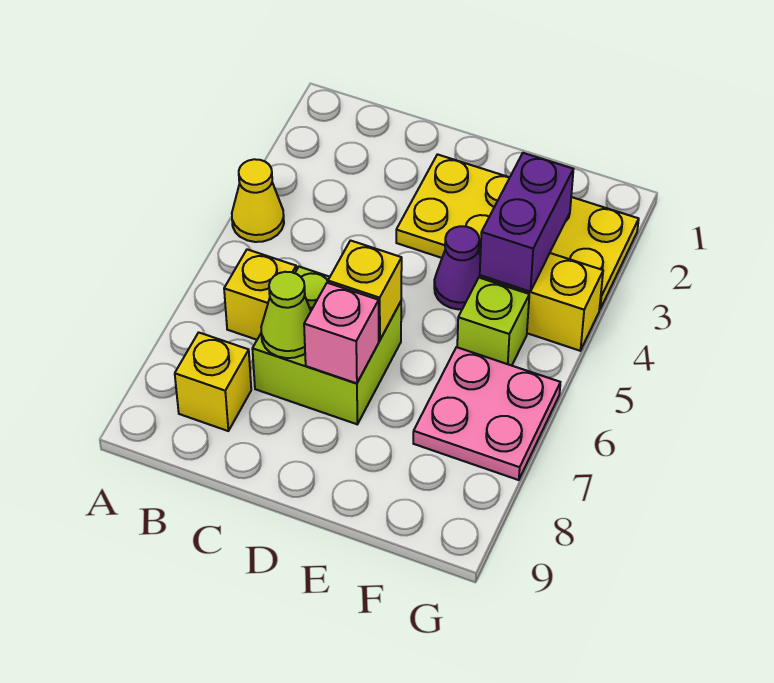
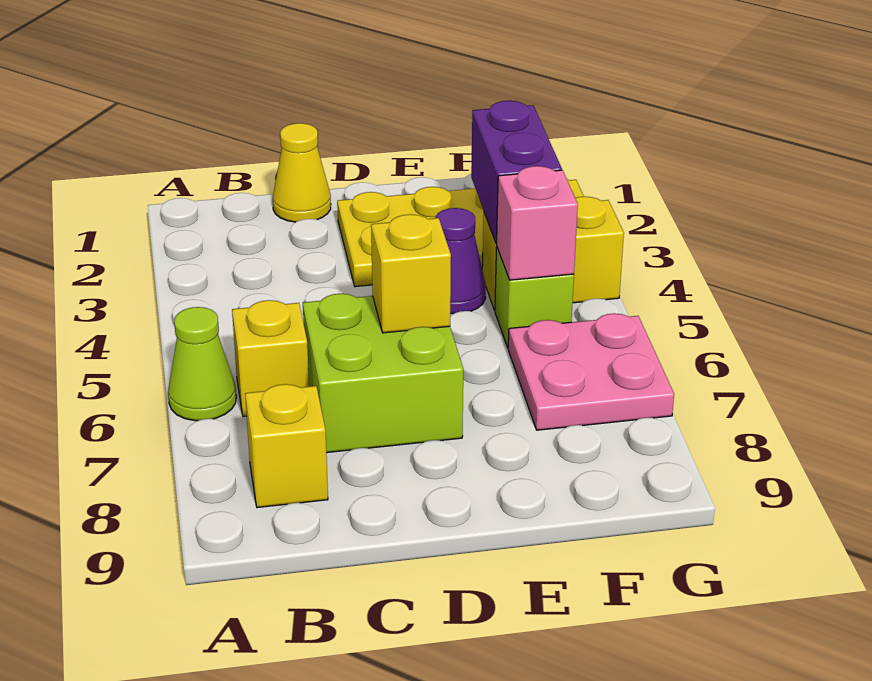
yellow 1x1 cone [232,159,284,242] -> yellow 1x1 cone moved to [273,123,331,222]
lime 1x1 cone [261,272,311,358] -> lime 1x1 cone moved to [168,307,236,421]
pink 1x1 brick [304,283,379,383] -> pink 1x1 brick moved to [497,166,578,280]

